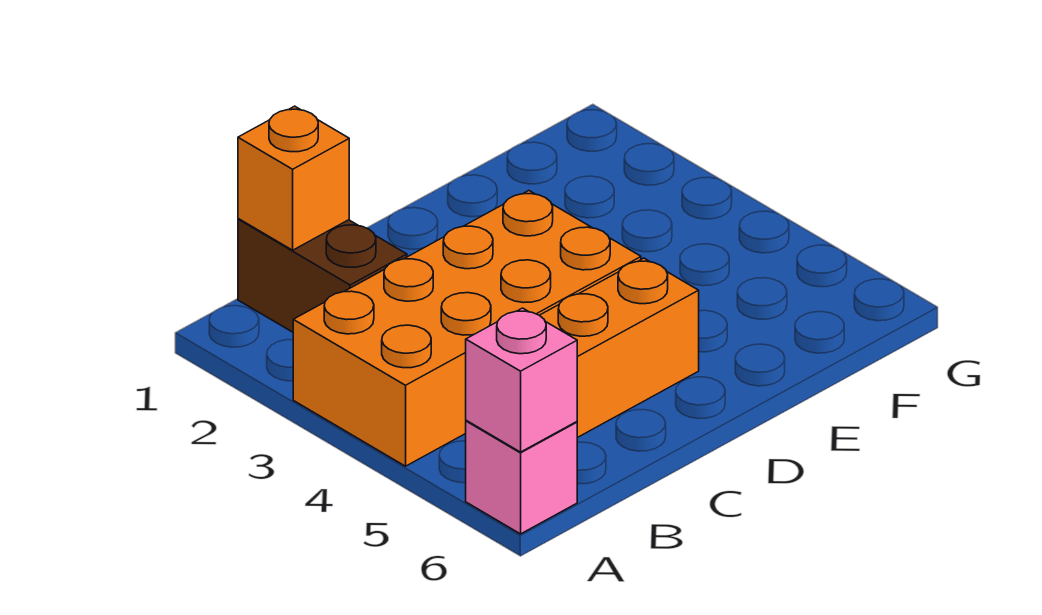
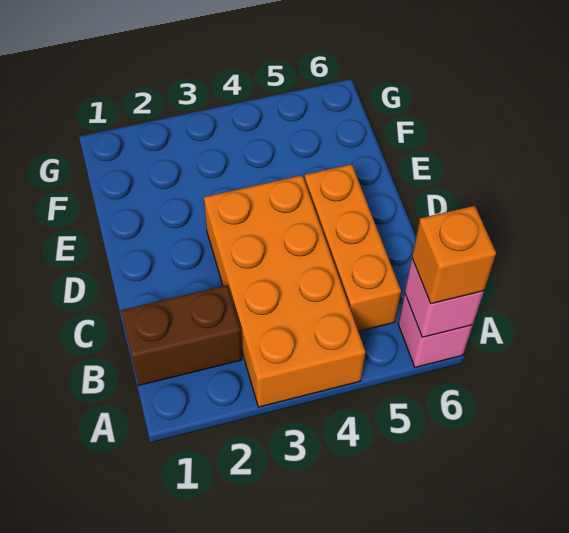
orange 1x1 brick [238,106,349,250] -> orange 1x1 brick moved to [412,206,496,304]

